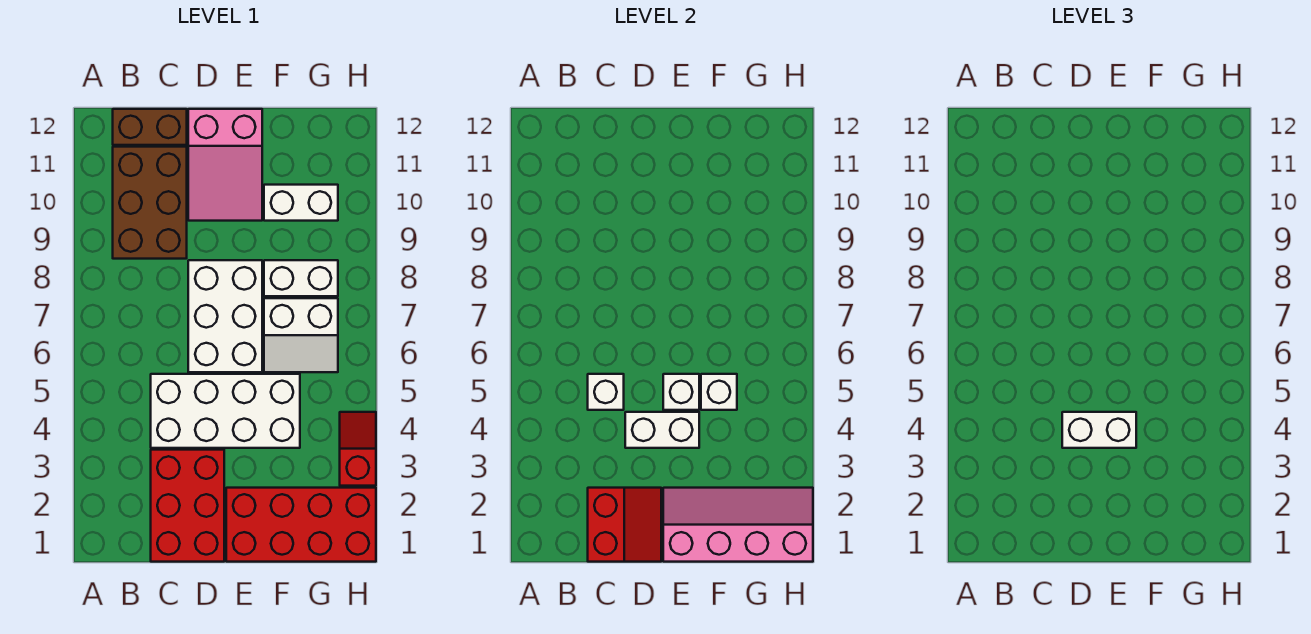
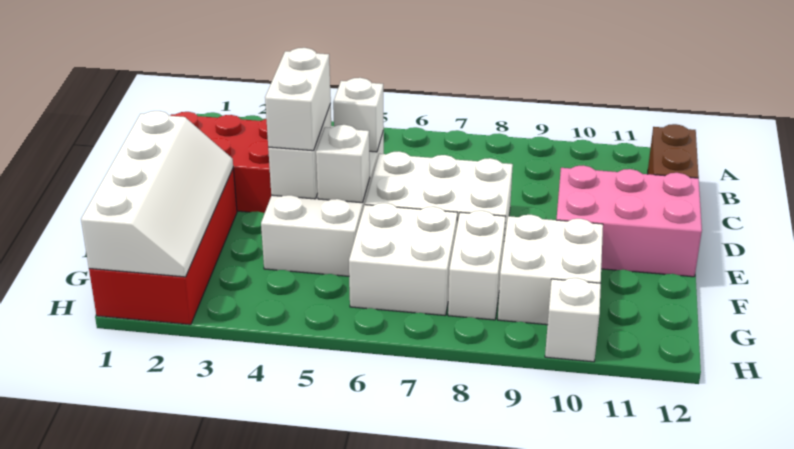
brown 2x3 brick [113,147,187,259] -> none
red 2x2 slope [588,488,661,562] -> none
pink 2x3 slope [188,109,262,221] -> pink 2x3 brick [556,165,702,277]
pink 2x4 slope [663,488,813,562] -> white 2x4 slope [81,111,233,277]
white 1x1 brick [701,374,737,410] -> white 1x1 brick moved to [545,278,601,362]
white 2x2 slope [264,298,338,372] -> white 2x2 brick [349,203,457,315]
white 1x2 brick [264,185,338,221] -> white 2x2 brick [498,215,603,325]
red 1x2 slope [340,412,376,486] -> none

